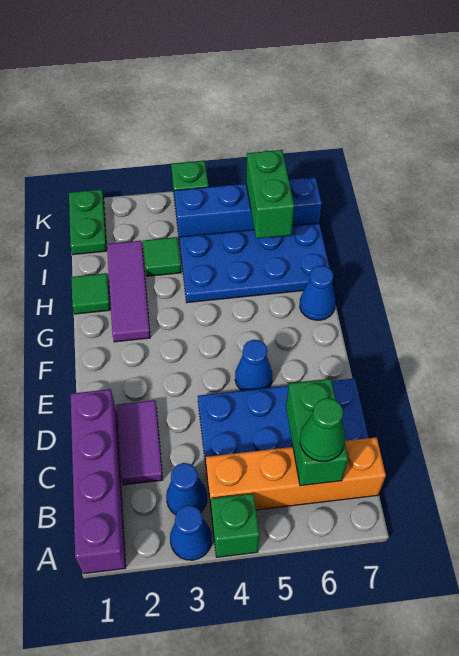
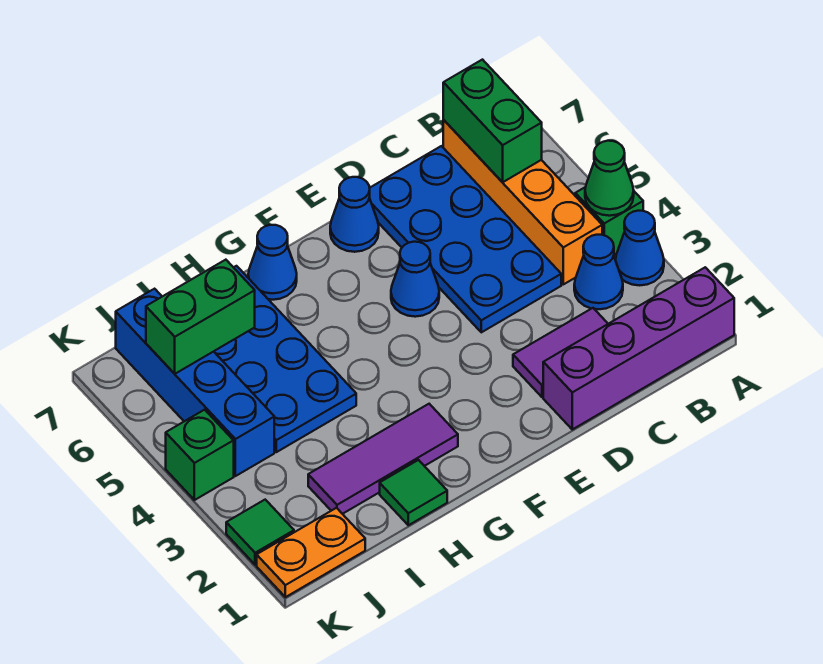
green 1x2 brick [286,379,348,486] -> green 1x2 brick turned to [443,60,542,182]
green 1x1 cone [300,398,345,461] -> green 1x1 cone moved to [585,141,634,216]
none -> blue 1x1 cone [330,177,379,252]
green 1x1 tile [143,237,181,276] -> green 1x1 tile moved to [226,500,294,565]
green 1x2 plate [69,189,107,255] -> orange 1x2 plate [257,508,365,597]

